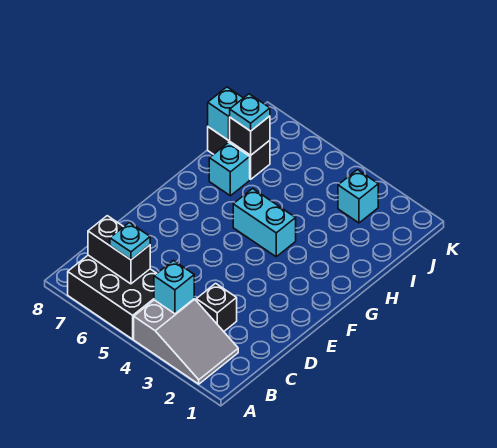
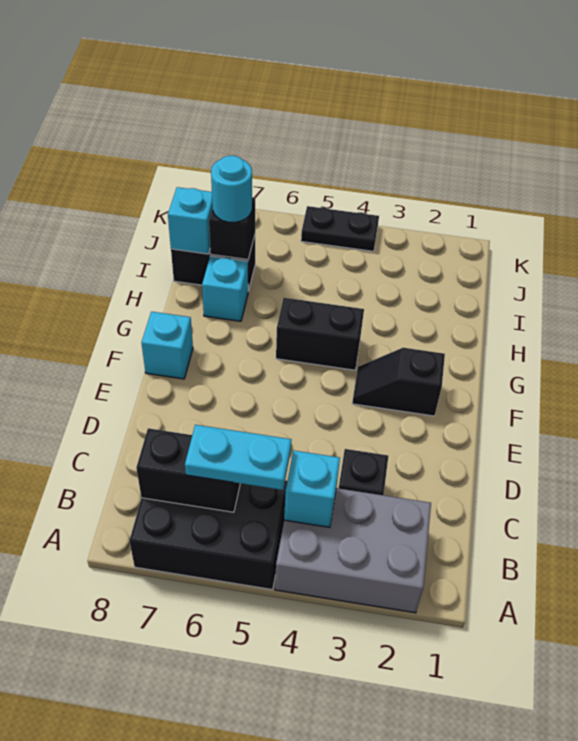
grey 2x3 slope [134,299,238,384] -> grey 2x3 brick [275,488,431,613]
cyan 1x1 plate [110,223,150,260] -> cyan 1x2 plate [185,425,291,490]
none -> black 1x2 slope [352,348,445,416]
cyan 1x2 brick [233,189,296,257] -> black 1x2 brick [276,298,364,370]
cyan 1x1 plate [230,94,270,131] -> cyan 1x1 round brick [211,156,252,222]
cyan 1x1 brick [338,170,378,223] -> cyan 1x1 brick moved to [142,312,193,379]
none -> black 1x2 plate [301,206,379,251]

